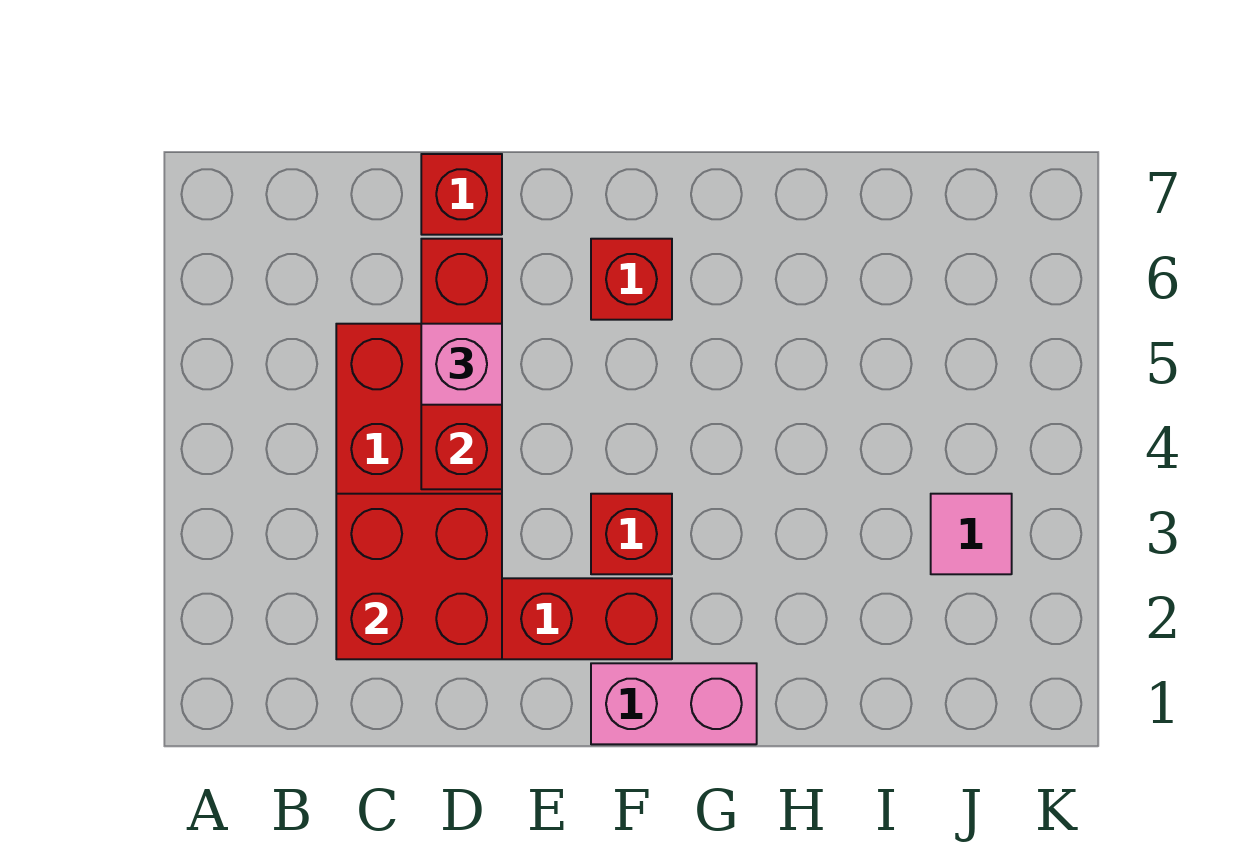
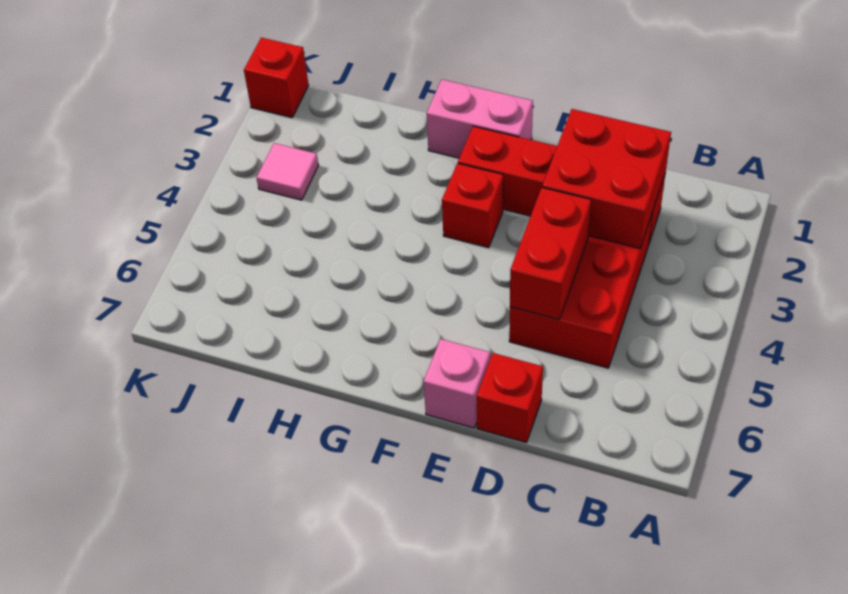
red 1x3 brick [421,239,502,489] -> red 1x2 brick [510,188,591,320]
pink 1x1 brick [421,324,502,405] -> pink 1x1 brick moved to [423,339,490,428]
red 1x1 brick [591,239,672,320] -> red 1x1 brick moved to [244,38,309,118]

